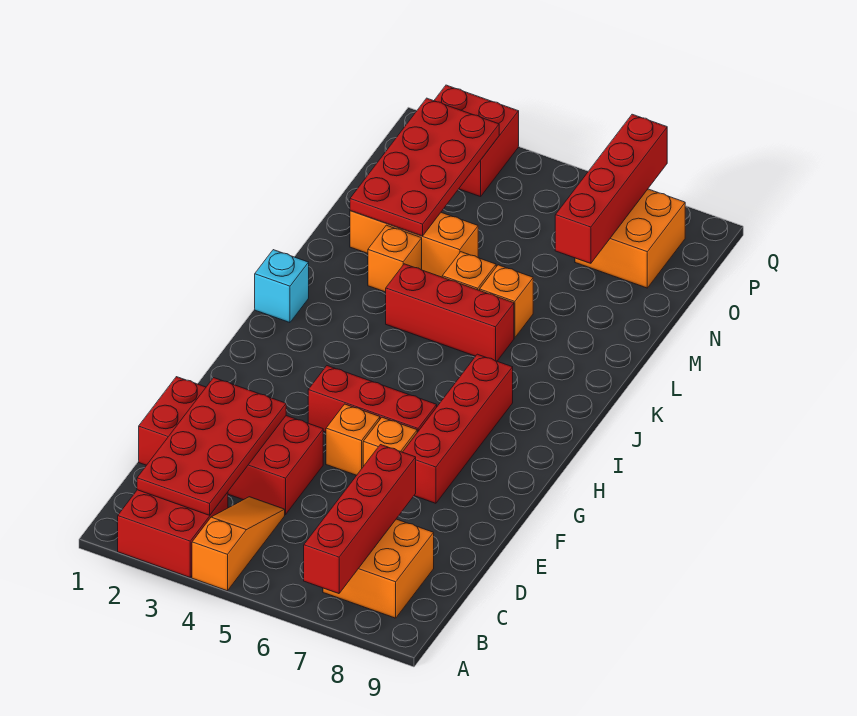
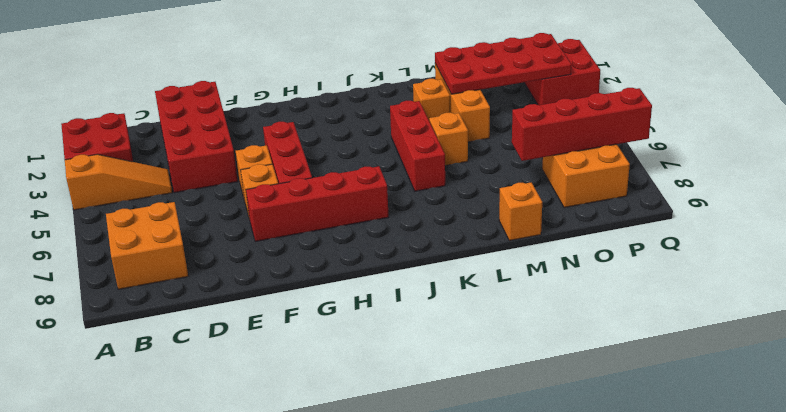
red 1x4 brick [304,445,416,594] -> none
red 2x4 plate [137,378,286,515] -> none
cyan 1x1 brick [255,250,309,323] -> none
orange 1x1 brick [480,265,533,338] -> orange 1x1 brick moved to [499,182,542,241]

